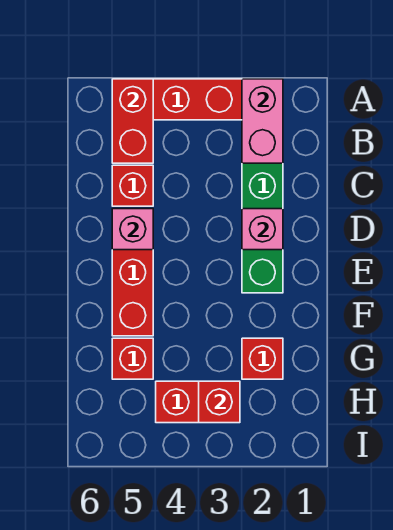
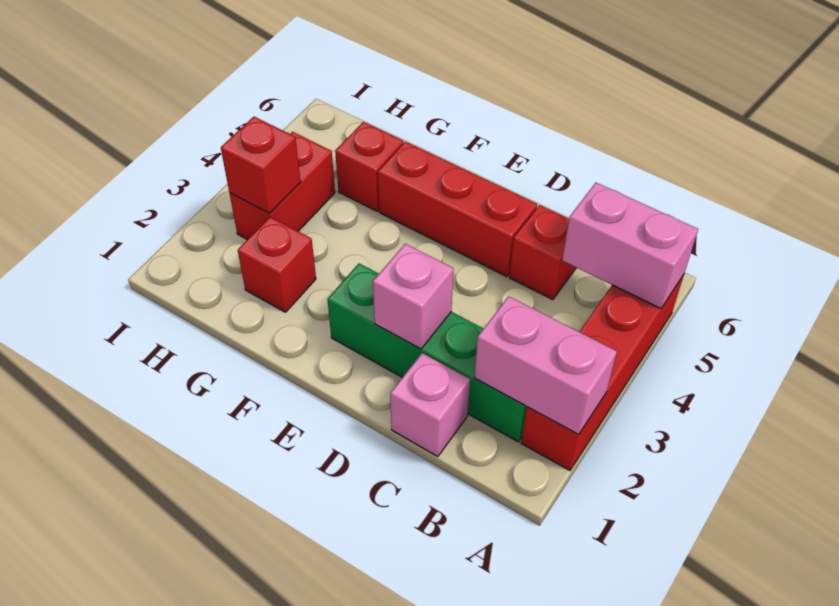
red 1x2 brick [112,79,153,163] -> pink 1x2 brick [562,183,698,308]
pink 1x1 brick [112,209,153,250] -> pink 1x1 brick moved to [390,353,470,457]

